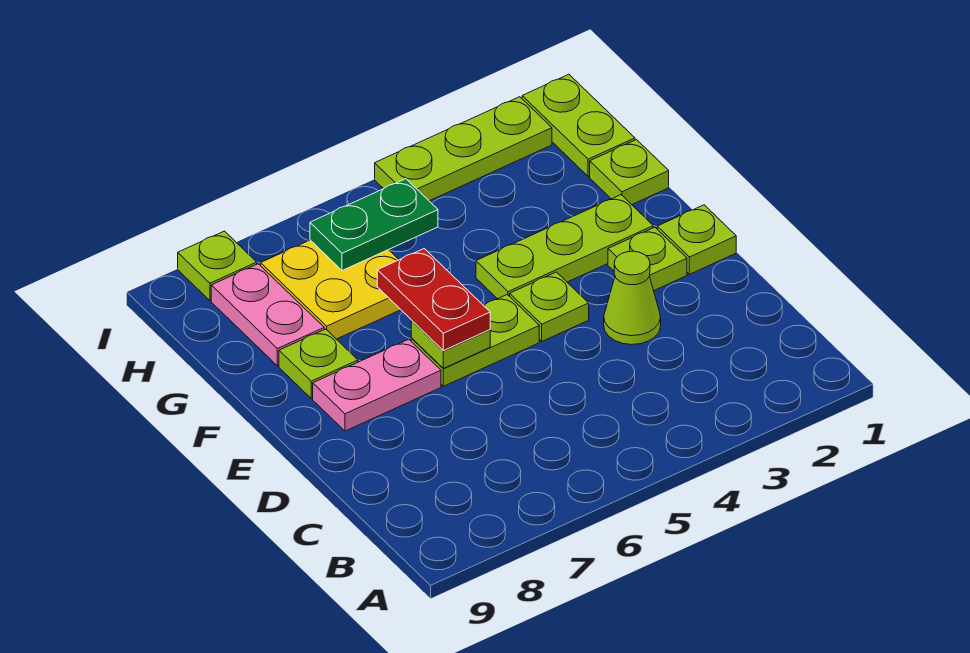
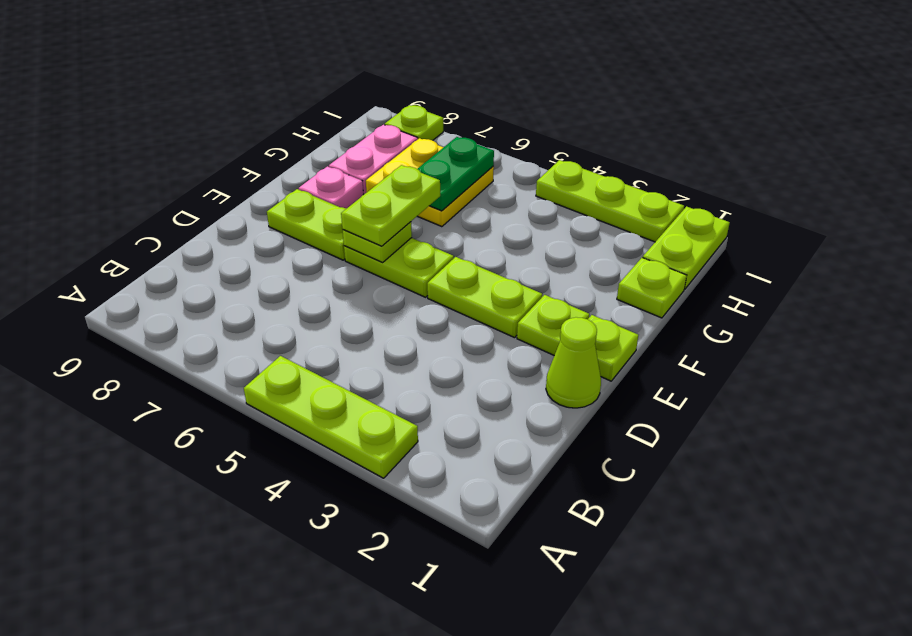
lime 1x1 cone [604,251,661,345] -> lime 1x1 cone moved to [546,317,601,408]
lime 1x1 plate [510,272,589,341] -> lime 1x2 plate [427,257,542,338]
red 1x2 plate [377,249,490,351] -> lime 1x2 plate [341,165,440,246]
pink 1x2 plate [313,339,441,431] -> lime 1x2 plate [267,189,346,260]
lime 1x3 plate [476,195,653,299] -> lime 1x3 plate moved to [244,356,418,478]
lime 1x1 plate [279,329,358,398] -> pink 1x1 plate [299,166,363,209]
green 1x2 plate [310,179,438,271] -> green 1x2 plate turned to [418,137,494,211]

